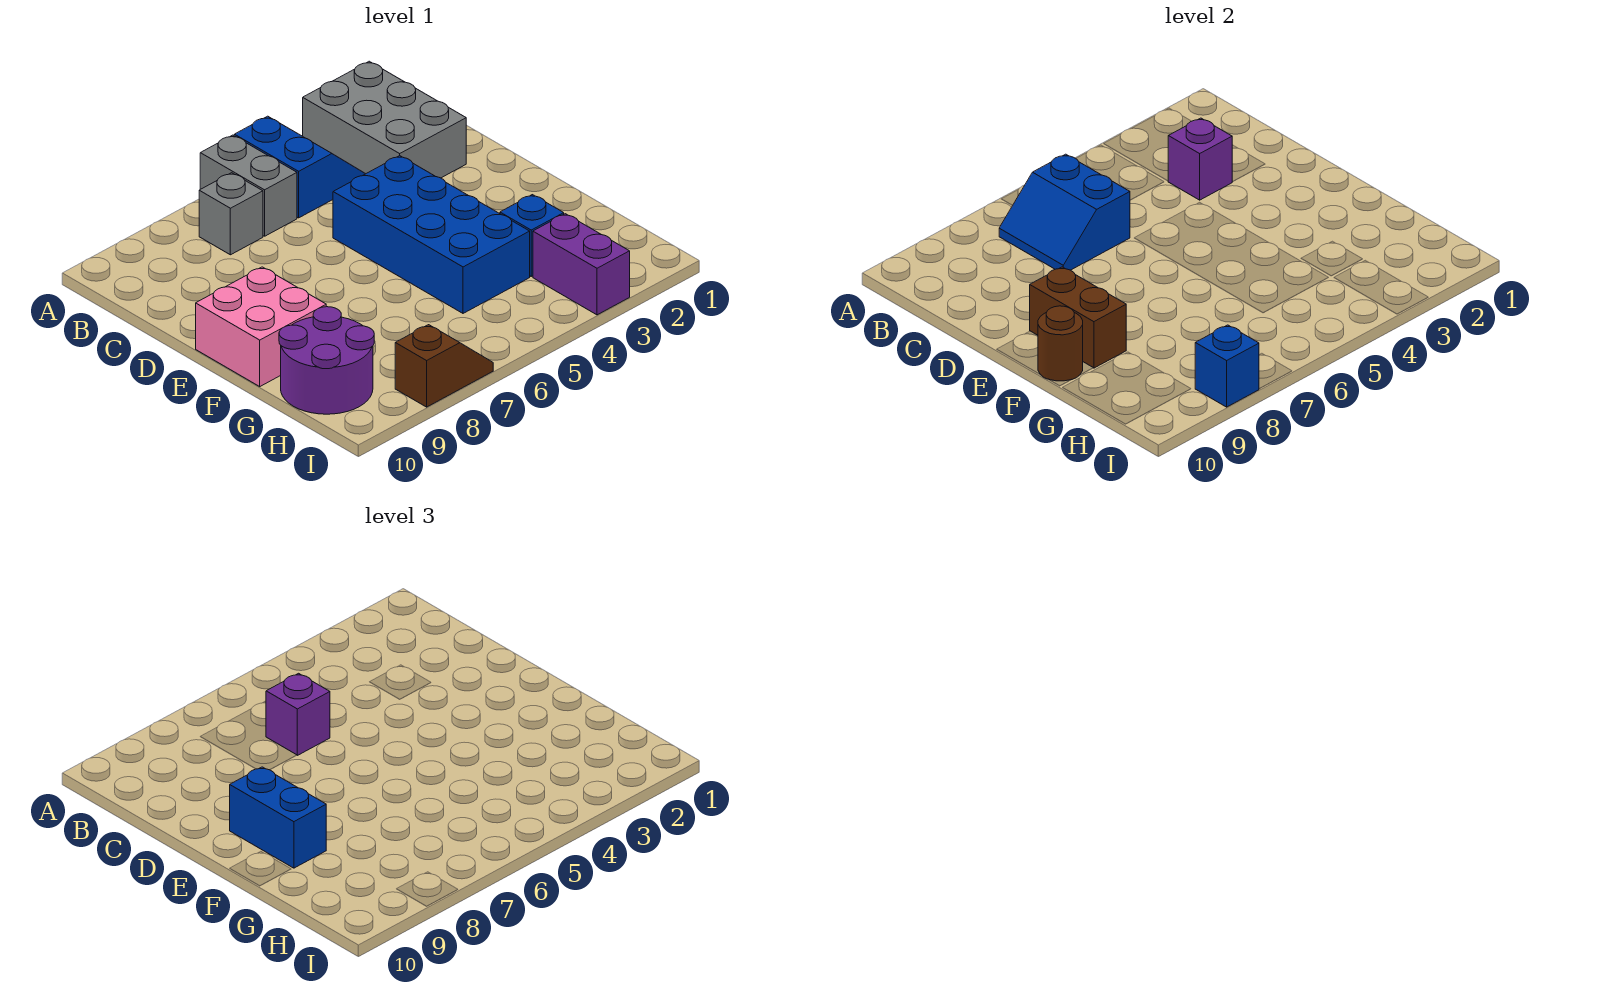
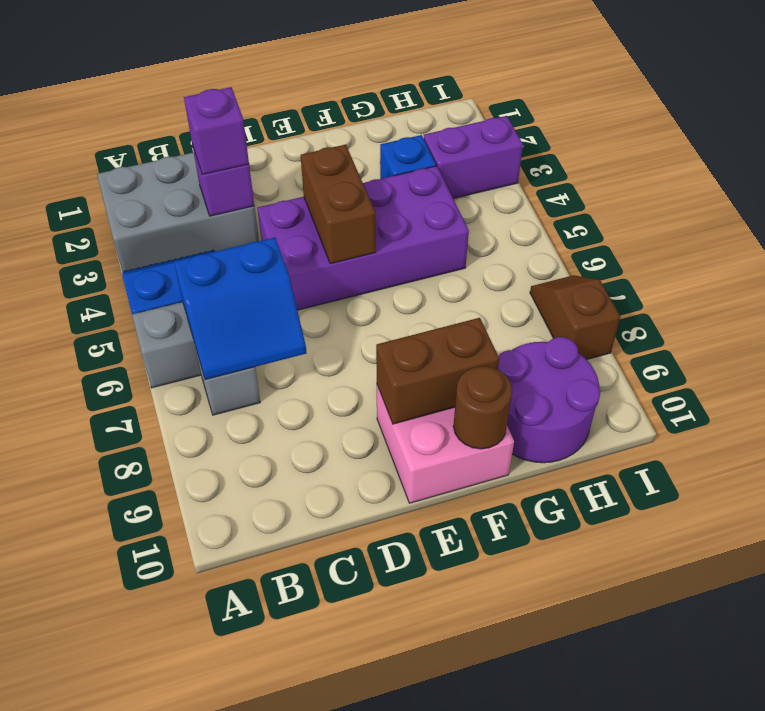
purple 1x1 brick [266,673,330,755] -> purple 1x1 brick moved to [184,87,249,174]
blue 2x4 brick [333,156,530,313] -> purple 2x4 brick [257,166,469,310]
none -> brown 1x2 brick [301,144,376,264]
blue 1x2 brick [230,767,326,868] -> none
blue 1x1 brick [1195,325,1259,407] -> none

